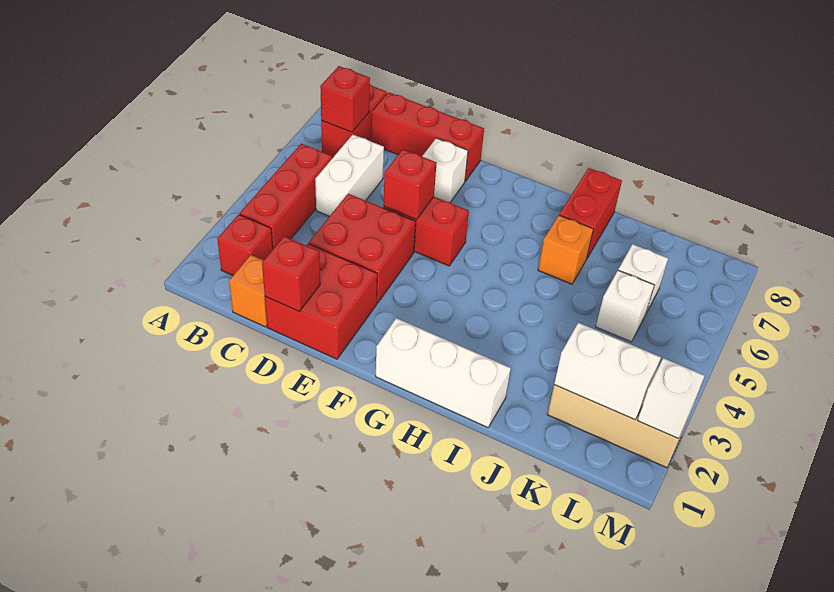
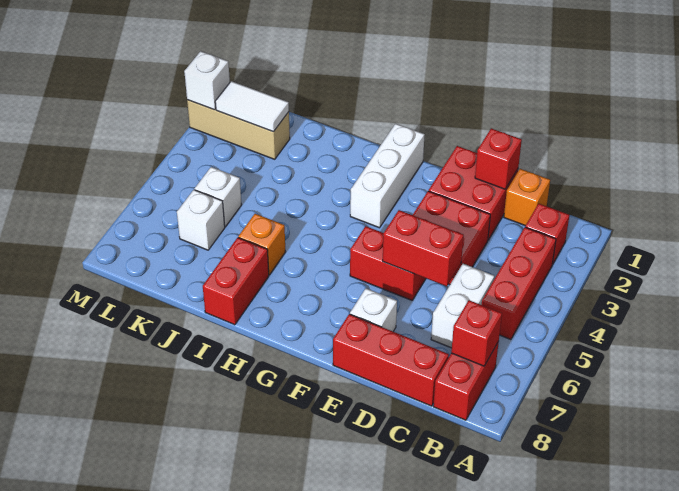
red 1x1 brick [383,149,437,219] -> red 1x2 brick [383,210,464,286]
white 1x3 brick [376,318,511,428] -> white 1x3 brick turned to [350,124,425,228]
white 1x2 brick [554,323,661,420] -> white 1x2 tile [215,81,289,132]

